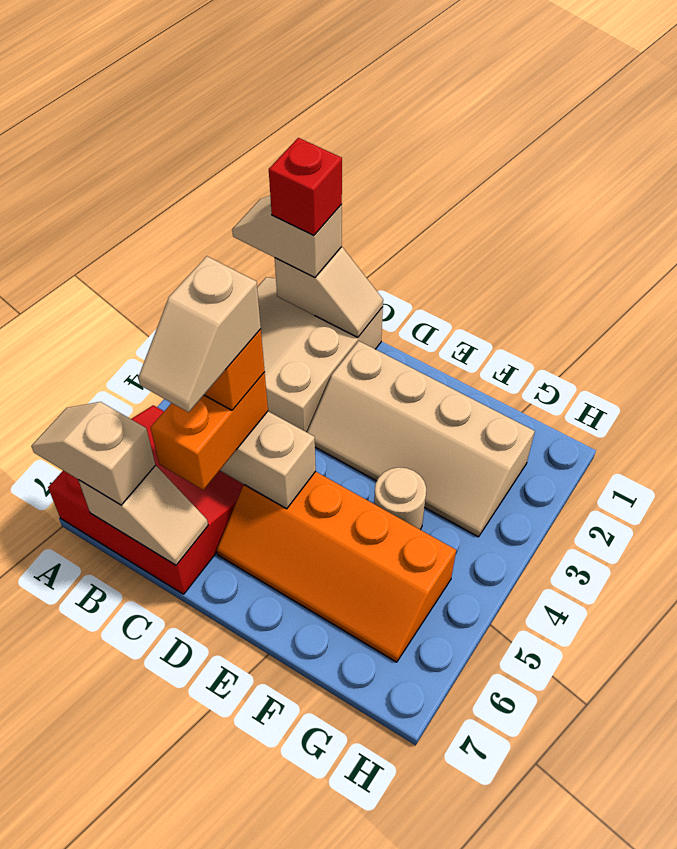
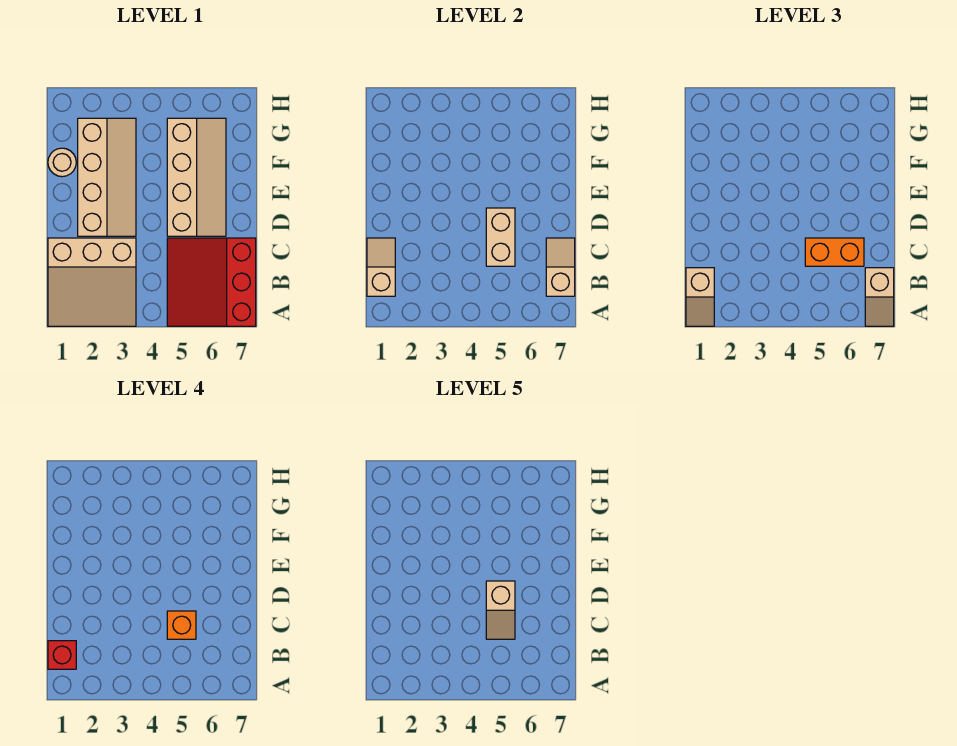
tan 1x2 slope [138,256,261,412] -> tan 1x2 slope turned to [486,581,515,639]
orange 2x4 slope [217,471,456,662] -> tan 2x4 slope [167,118,226,236]
tan 1x1 round brick [374,467,426,530] -> tan 1x1 round brick moved to [48,148,76,177]

